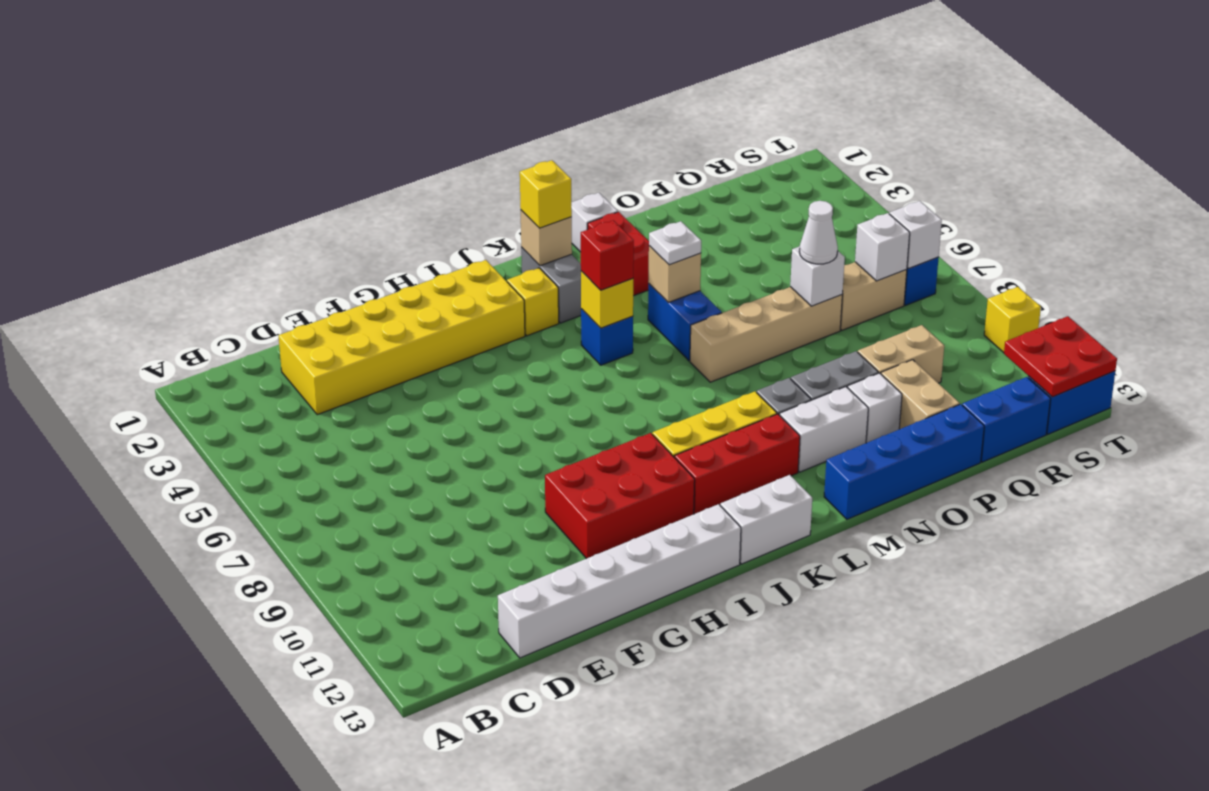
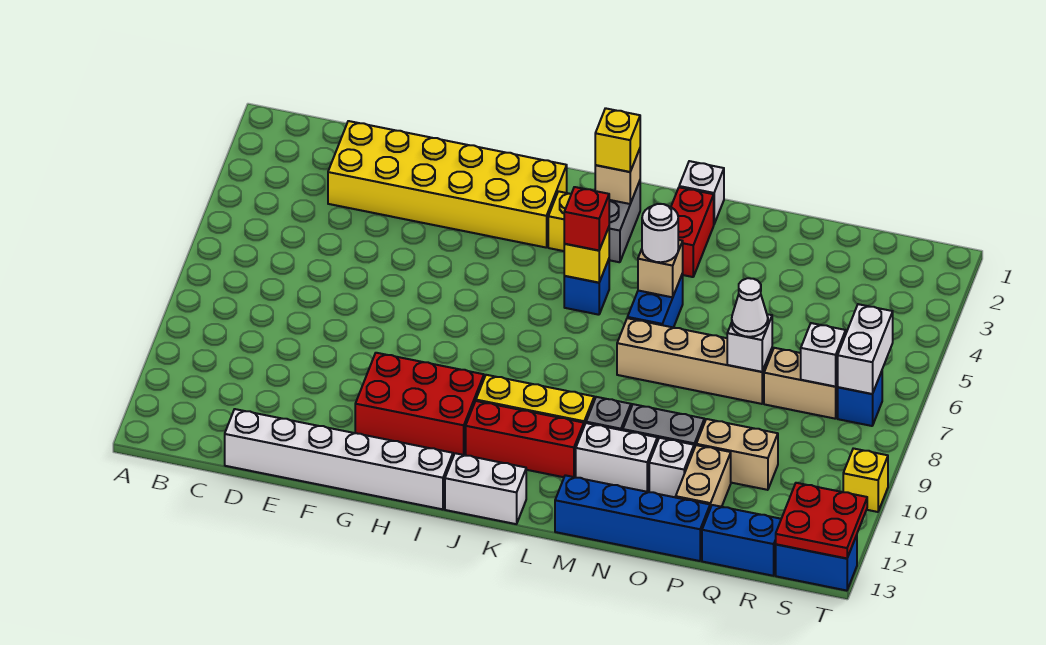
white 1x1 plate [649,221,701,265] -> white 1x1 round brick [642,204,678,262]
white 1x1 brick [889,201,942,268] -> white 1x2 brick [838,304,893,394]

